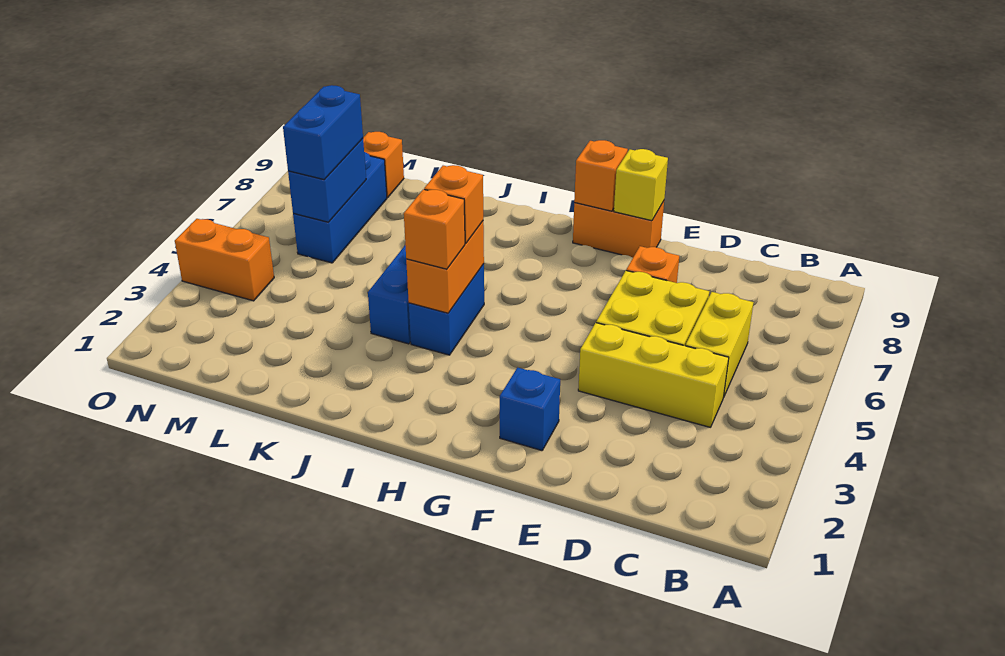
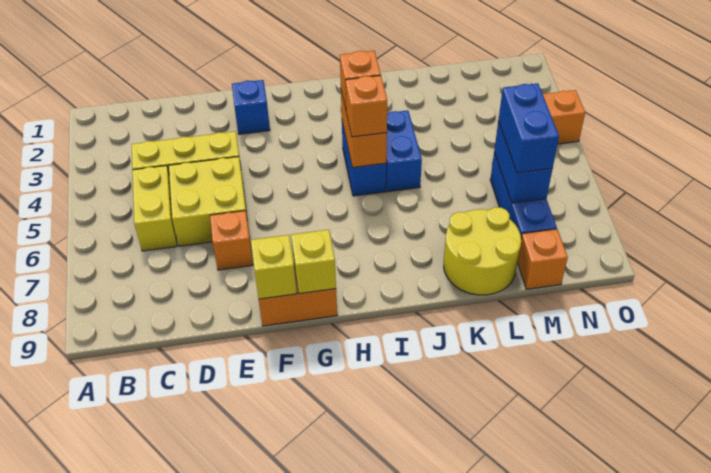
orange 1x1 brick [574,140,628,211] -> yellow 1x1 brick [291,230,336,294]
none -> yellow 2x2 round brick [444,207,521,295]

